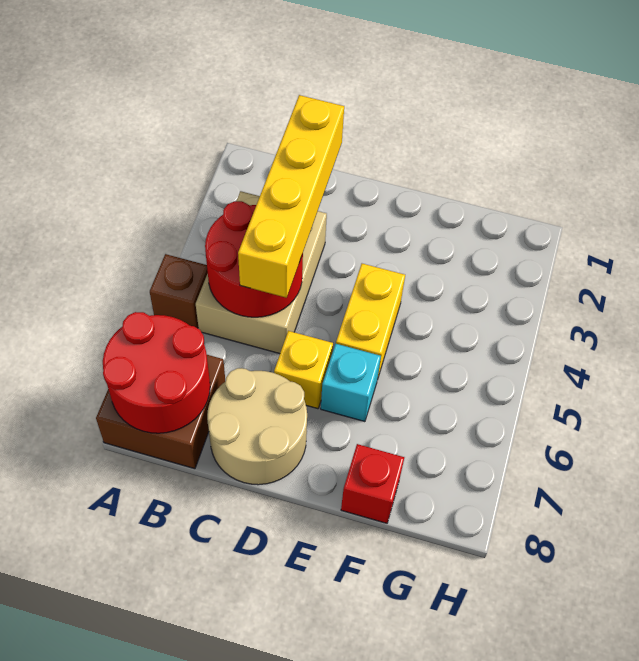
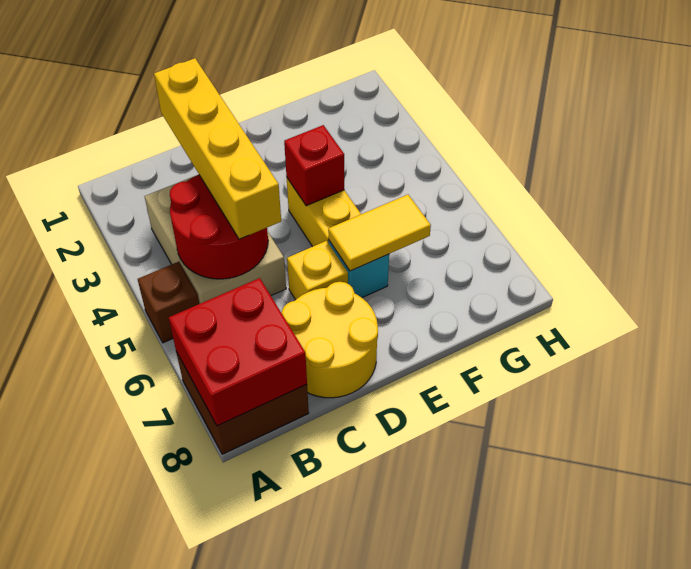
red 2x2 round brick [103,312,210,433] -> red 2x2 brick [169,278,307,426]
tan 2x2 round brick [207,368,307,485] -> yellow 2x2 round brick [282,282,378,398]
none -> yellow 1x2 tile [328,195,431,271]
red 1x1 brick [341,444,404,523] -> red 1x1 brick moved to [284,125,344,206]

